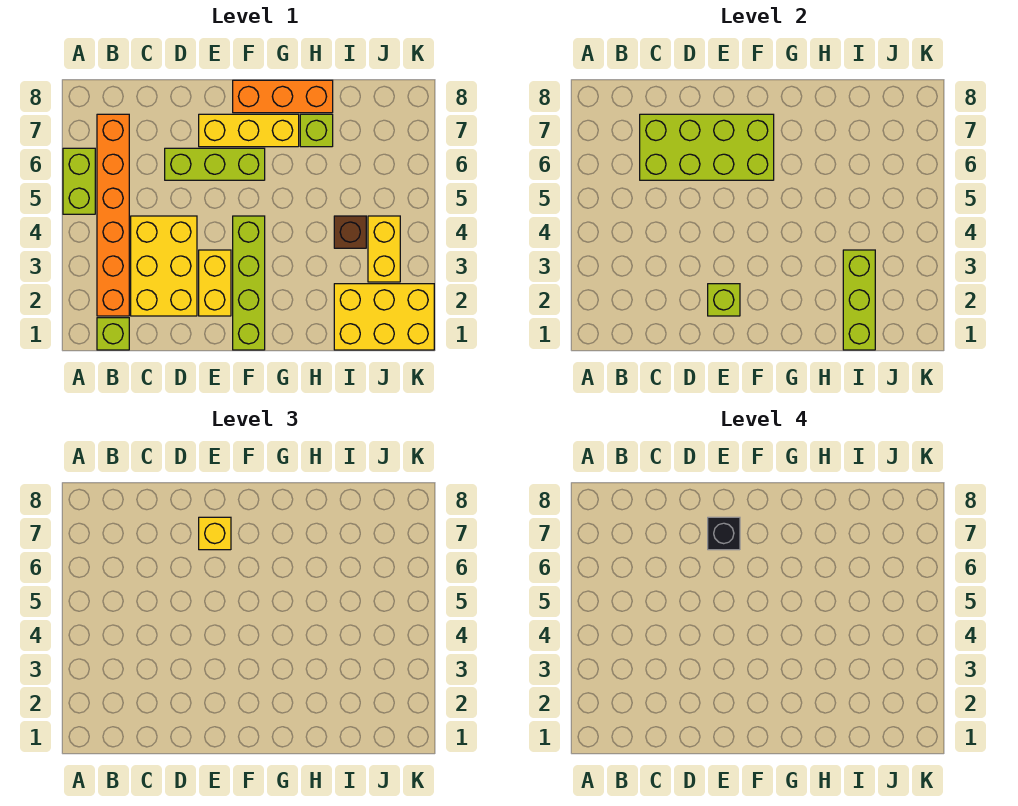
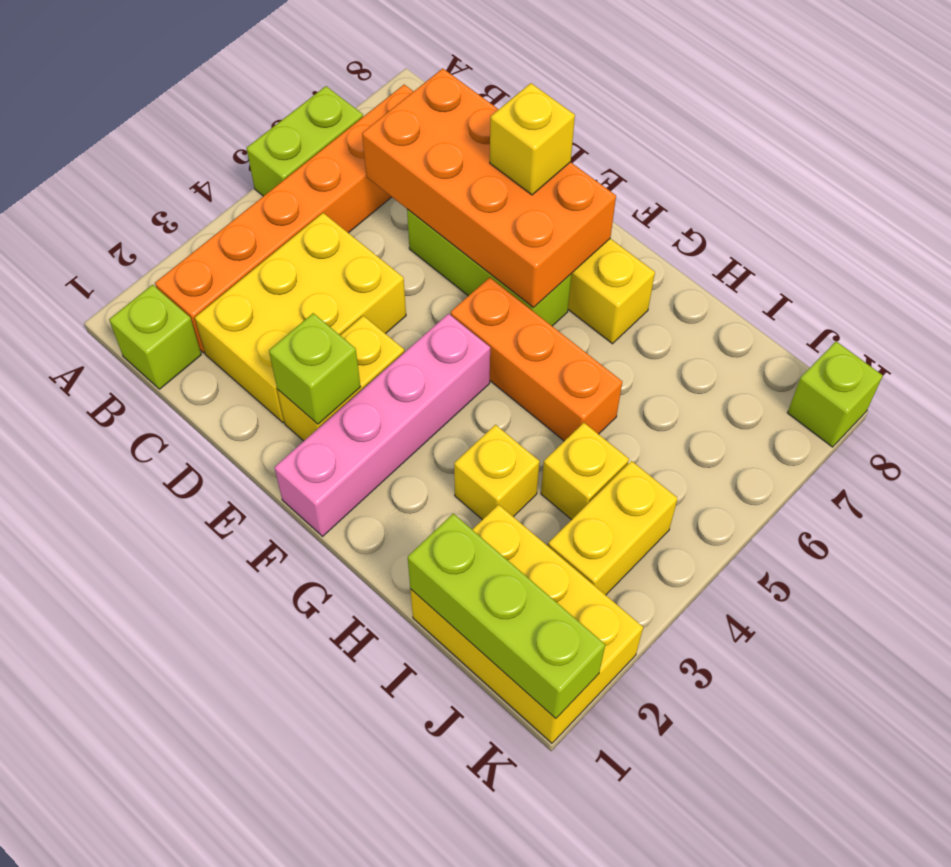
lime 2x4 brick [640,114,774,180] -> orange 2x4 brick [362,68,616,308]
black 1x1 brick [708,517,740,550] -> none
lime 1x4 brick [233,216,265,350] -> pink 1x4 brick [274,314,490,536]
orange 1x3 brick [233,80,333,113] -> orange 1x3 brick moved to [451,277,622,441]
none -> yellow 1x1 brick [454,425,540,520]
lime 1x1 brick [300,114,333,147] -> lime 1x1 brick moved to [788,342,883,447]
lime 1x3 brick [843,250,875,350] -> lime 1x3 brick turned to [408,514,605,719]
brown 1x1 brick [334,216,366,248] -> yellow 1x1 brick [541,423,629,520]

